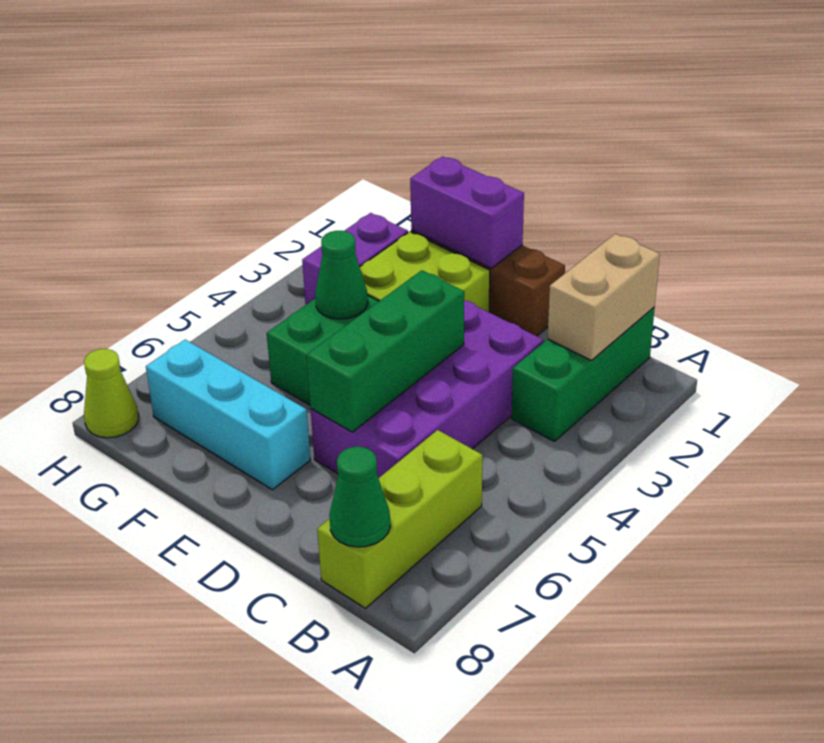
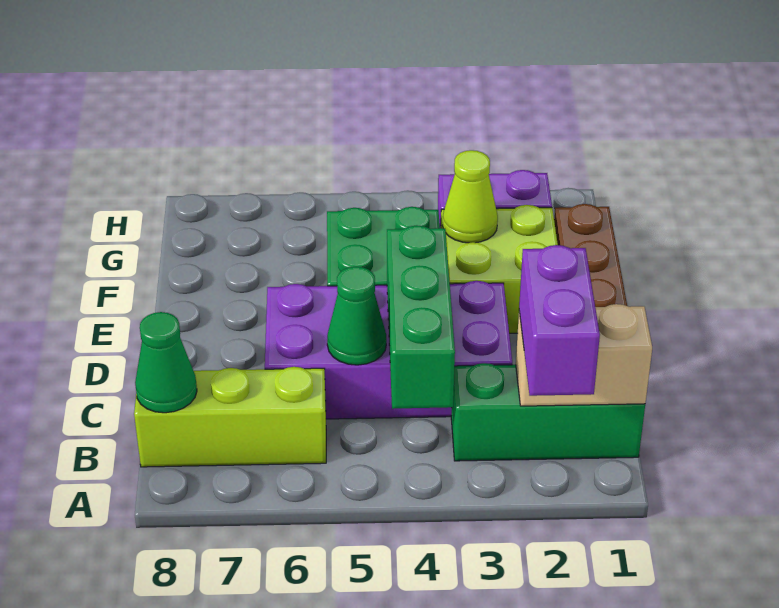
green 1x3 brick [306,270,464,432] -> green 1x3 brick turned to [387,226,455,409]
purple 1x2 brick [410,156,524,268] -> purple 1x2 brick moved to [519,245,600,396]
cyan 1x3 brick [146,340,310,490] -> none
green 1x1 cone [315,231,368,319] -> green 1x1 cone moved to [327,267,386,365]
lime 1x1 cone [84,349,139,438] -> lime 1x1 cone moved to [443,150,498,243]

